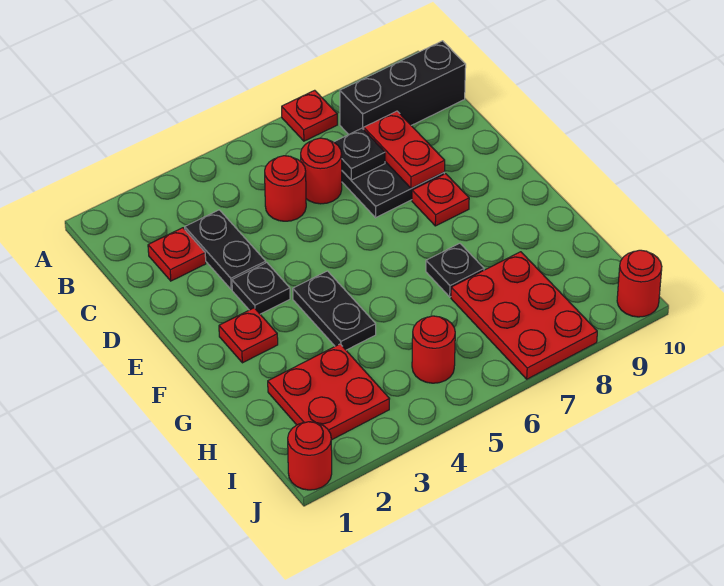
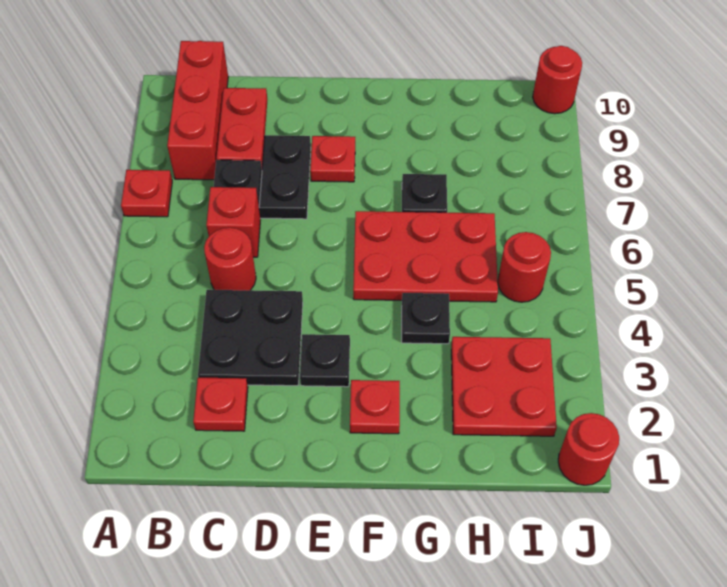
black 1x3 brick [340,41,466,135] -> red 1x3 brick [167,41,228,180]
black 1x2 plate [185,210,266,290] -> black 2x2 plate [198,290,303,386]
red 1x1 round brick [301,138,342,204] -> red 1x1 brick [206,187,260,257]
red 1x2 plate [364,111,445,188] -> red 1x2 plate turned to [217,88,267,167]
black 1x2 plate [293,271,376,350] -> black 1x1 plate [402,293,450,344]
red 2x3 plate [451,252,597,379] -> red 2x3 plate moved to [353,211,498,302]

